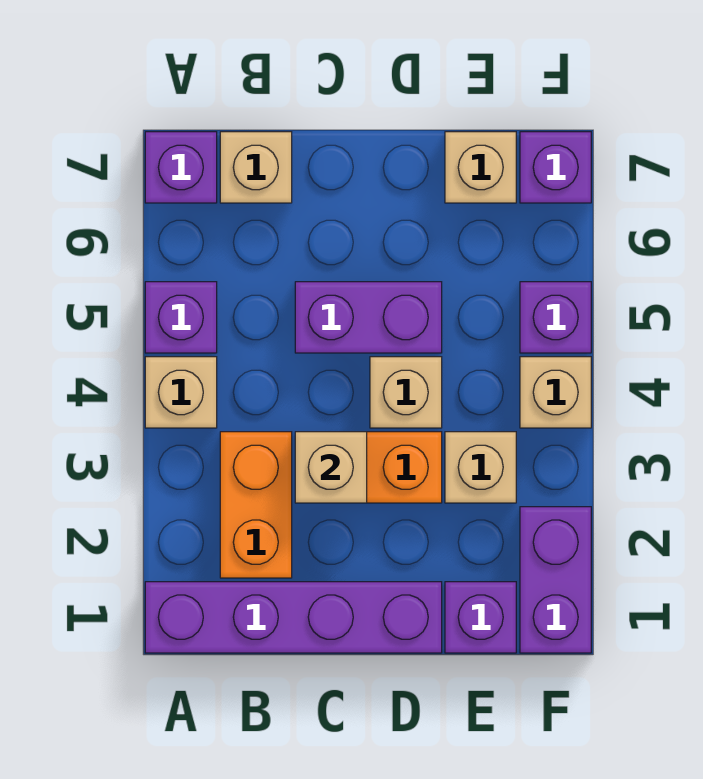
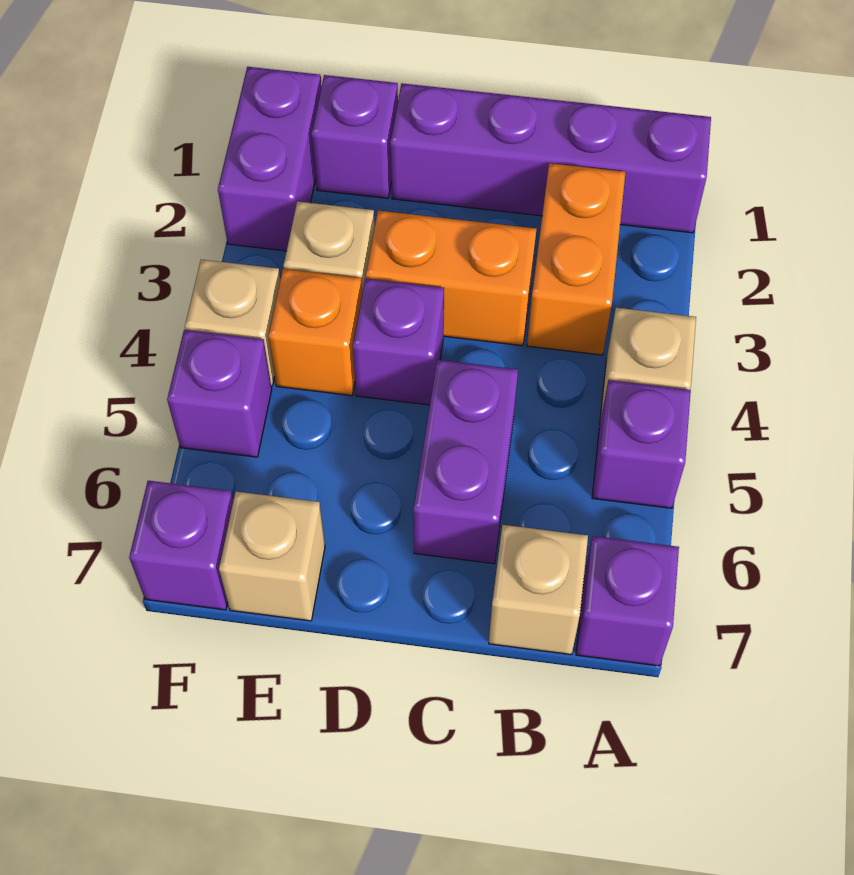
tan 1x1 brick [295,432,367,503] -> none
purple 1x2 brick [295,282,442,353] -> purple 1x2 brick turned to [413,360,518,564]
tan 1x1 brick [370,357,442,428] -> purple 1x1 brick [353,279,444,405]
none -> orange 1x1 brick [269,269,362,396]

